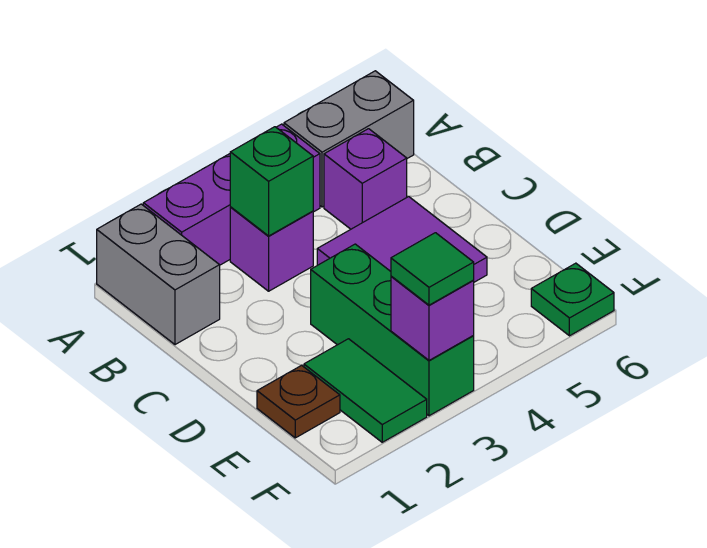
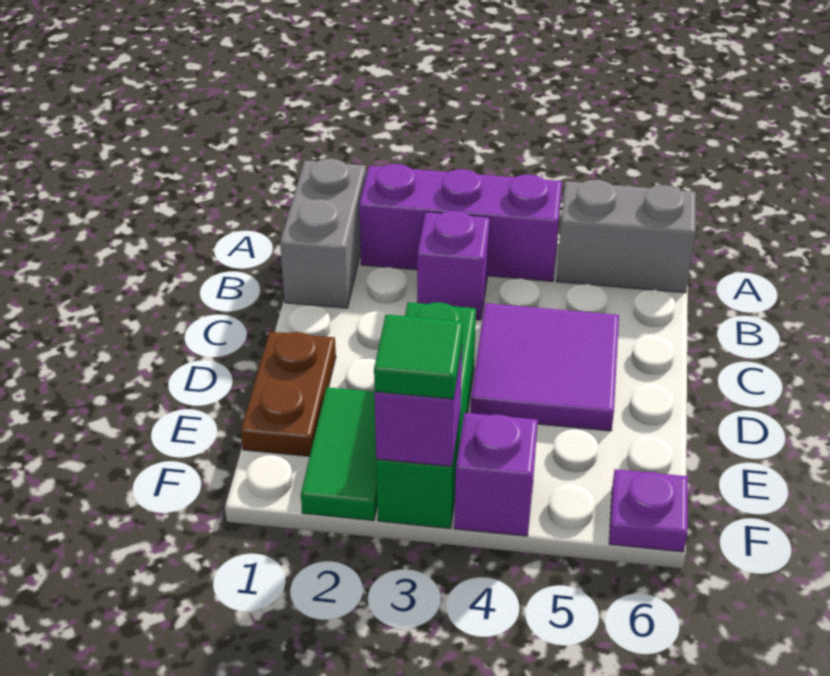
green 1x1 brick [230,127,313,236] -> none
purple 1x1 brick [324,129,407,229] -> purple 1x1 brick moved to [454,413,538,536]
brown 1x1 plate [257,365,340,438] -> brown 1x2 plate [241,332,336,456]
green 1x1 plate [531,263,614,336] -> purple 1x1 plate [609,469,688,552]

